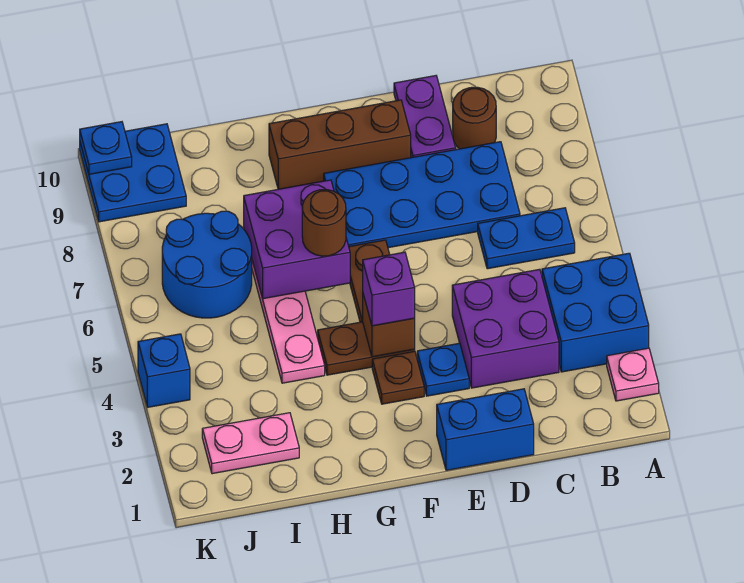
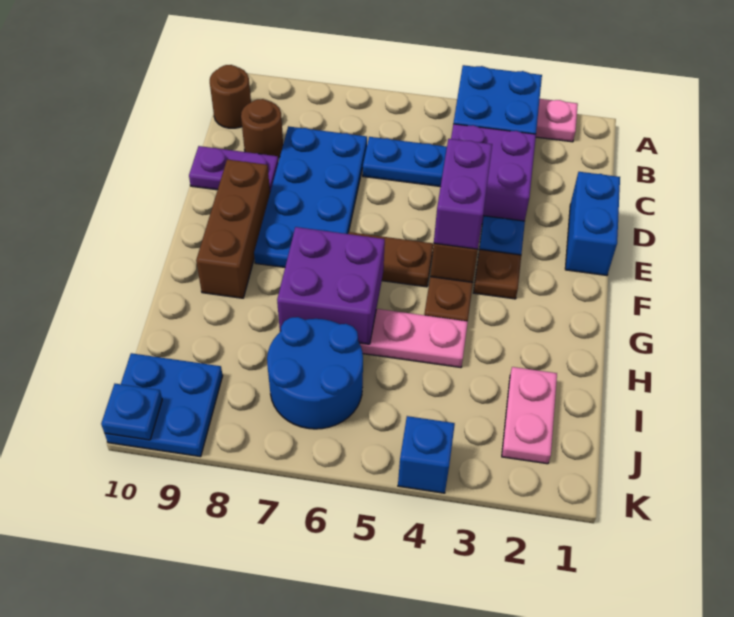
blue 1x2 plate [478,208,575,269] -> blue 1x2 plate turned to [363,137,447,187]
purple 1x1 brick [363,252,415,326] -> purple 1x2 brick [434,139,492,249]
brown 1x1 round brick [302,190,346,256] -> brown 1x1 round brick moved to [210,65,251,128]

